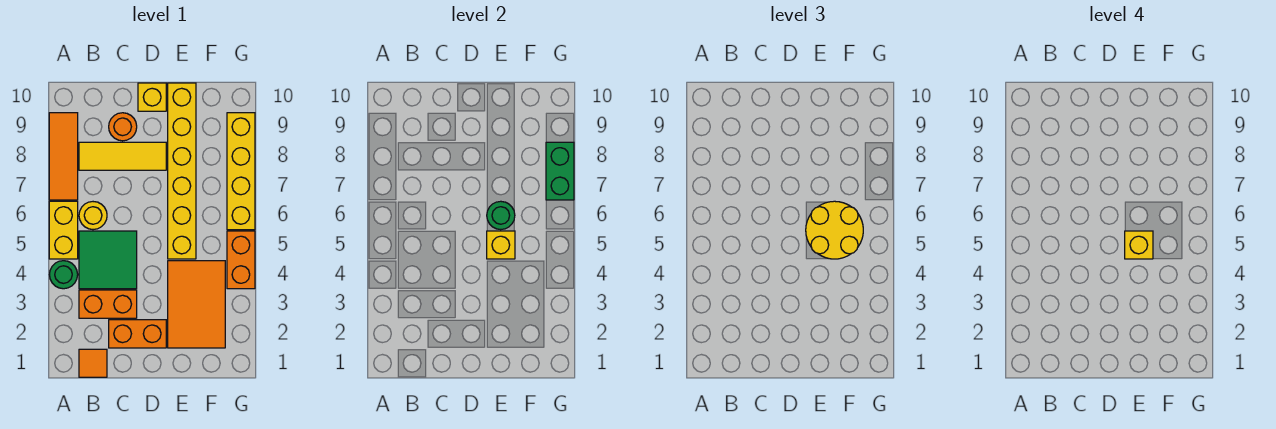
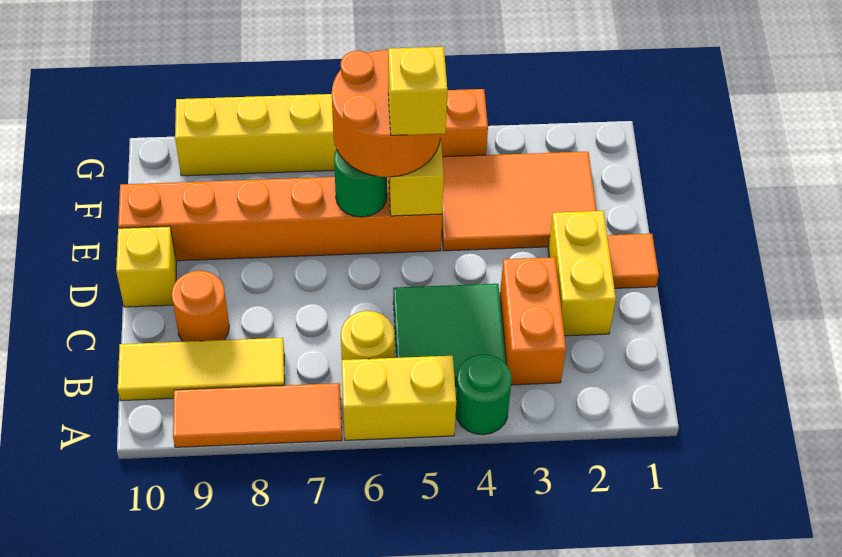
orange 1x1 tile [79,349,107,377] -> orange 1x1 tile moved to [607,234,659,288]
yellow 1x3 tile [79,142,166,170] -> yellow 1x3 tile turned to [118,338,285,401]
orange 1x2 brick [109,320,166,348] -> yellow 1x2 brick [548,211,616,336]
yellow 1x6 brick [168,83,196,259] -> orange 1x6 brick [118,177,442,261]
yellow 2x2 round brick [806,201,863,259] -> orange 2x2 round brick [332,50,441,177]
green 1x2 brick [546,142,574,200] -> none

